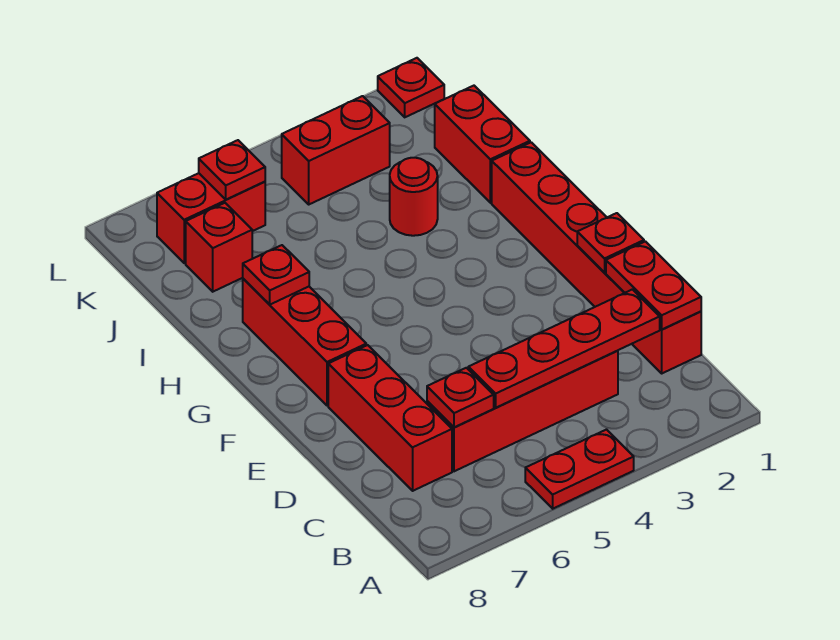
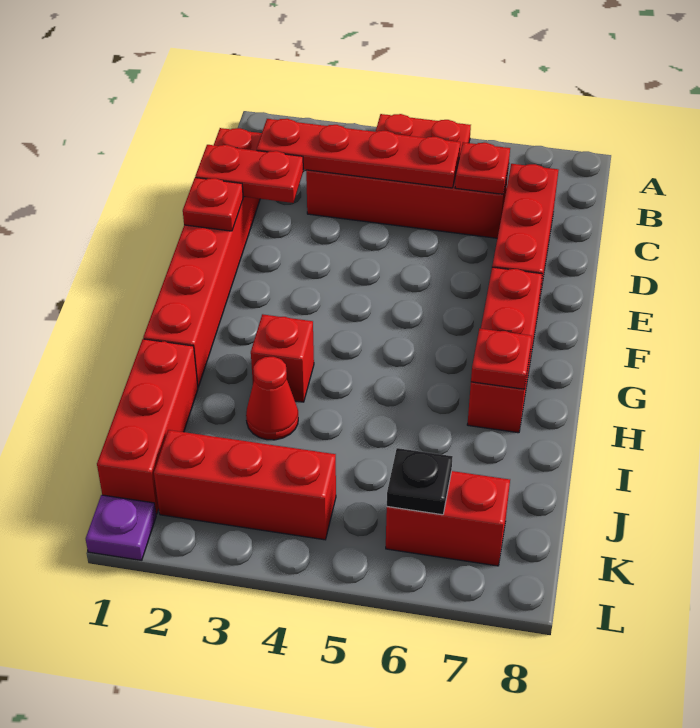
red 1x2 plate [606,241,701,330] -> red 1x2 plate turned to [195,145,303,203]
red 1x2 brick [435,86,530,203] -> red 1x3 brick [97,339,198,514]
red 1x1 round brick [390,158,438,236] -> red 1x1 cone [246,357,298,440]
red 1x1 brick [186,203,252,292] -> red 1x1 brick moved to [251,314,314,402]
red 1x2 brick [282,96,390,204] -> red 1x3 brick [154,430,336,540]
red 1x1 plate [199,140,265,200] -> black 1x1 plate [387,448,453,515]
red 1x1 plate [378,58,444,117] -> purple 1x1 plate [86,495,156,560]

